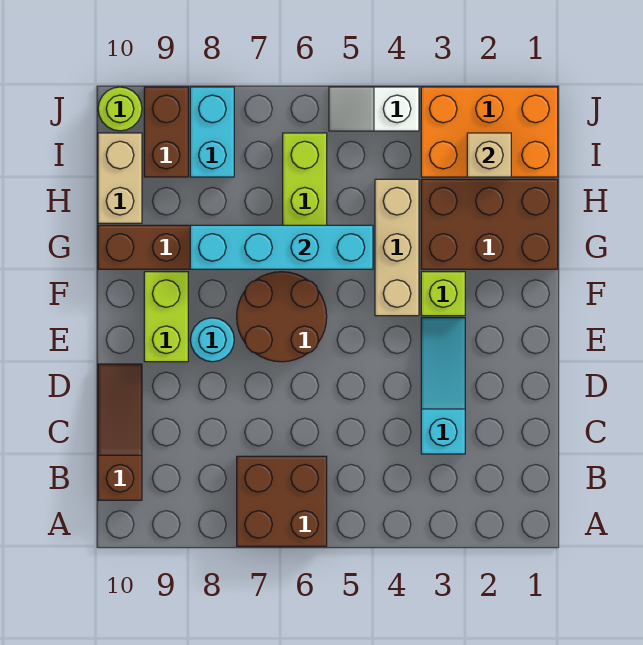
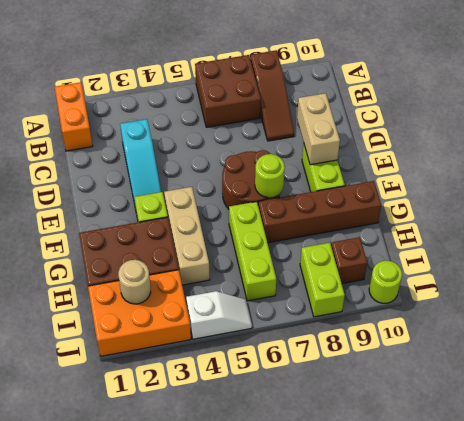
none -> orange 1x2 brick [55,82,93,151]
brown 1x3 slope [98,364,142,500] -> brown 1x3 slope moved to [250,50,294,141]
cyan 1x1 round brick [190,318,234,362] -> none
none -> lime 1x1 round brick [255,154,285,198]
cyan 1x4 brick [190,225,373,269] -> none
tan 1x2 brick [98,133,142,223] -> tan 1x2 brick moved to [297,93,340,165]
tan 1x1 brick [467,133,511,177] -> tan 1x1 round brick [118,260,151,304]
cyan 1x2 brick [190,87,234,177] -> lime 1x2 brick [300,243,345,317]
brown 1x2 brick [144,87,188,177] -> brown 1x1 brick [331,237,367,284]

